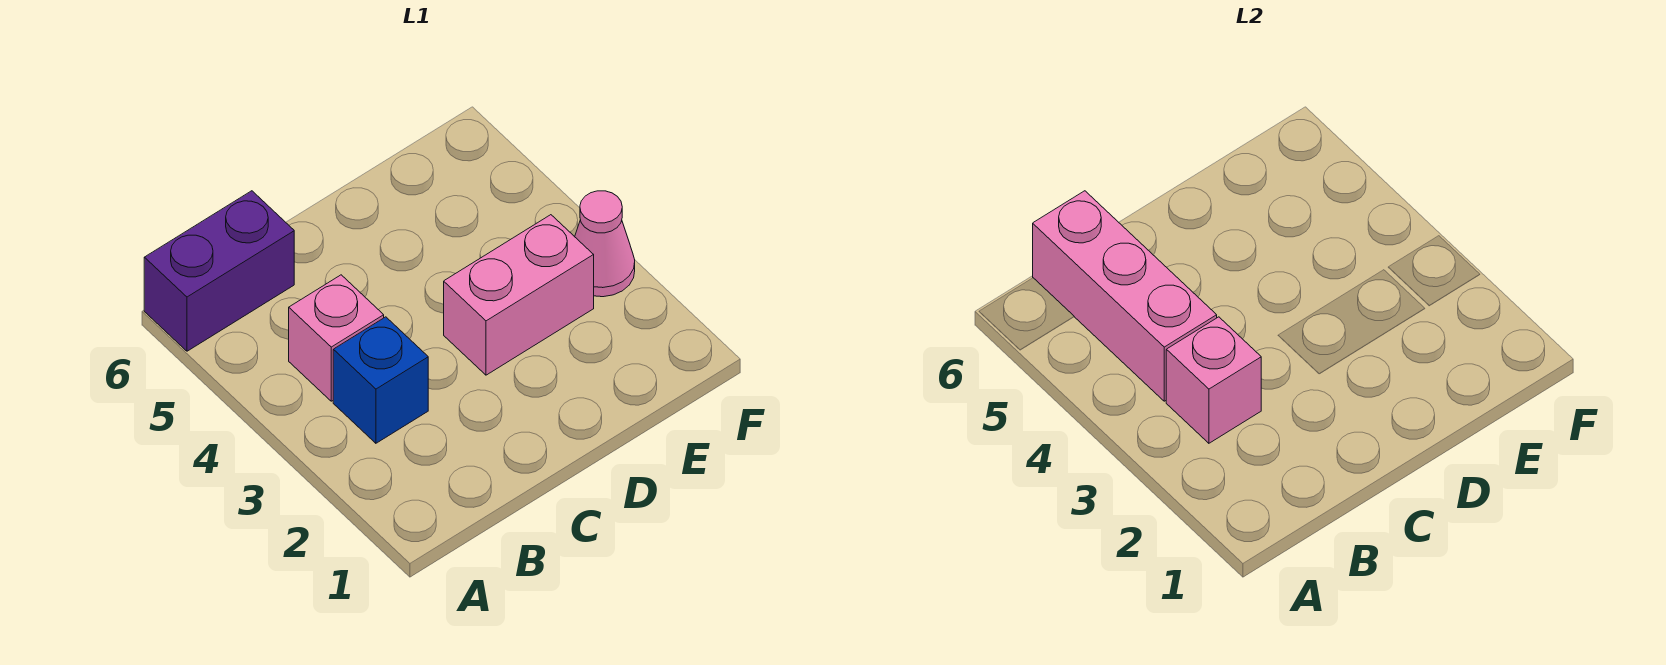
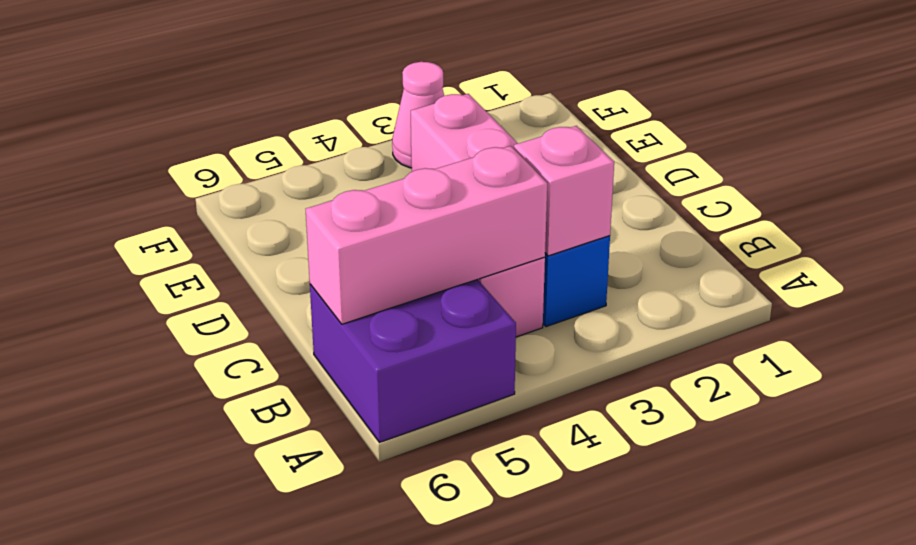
purple 1x2 brick [144,191,294,351] -> purple 2x2 brick [310,279,516,443]

